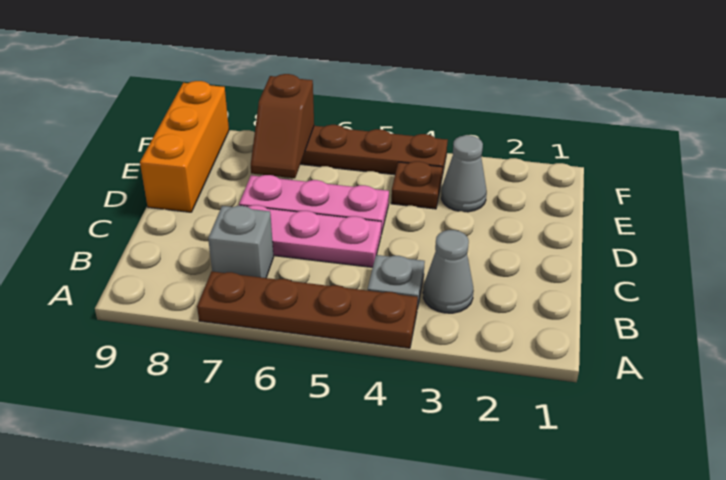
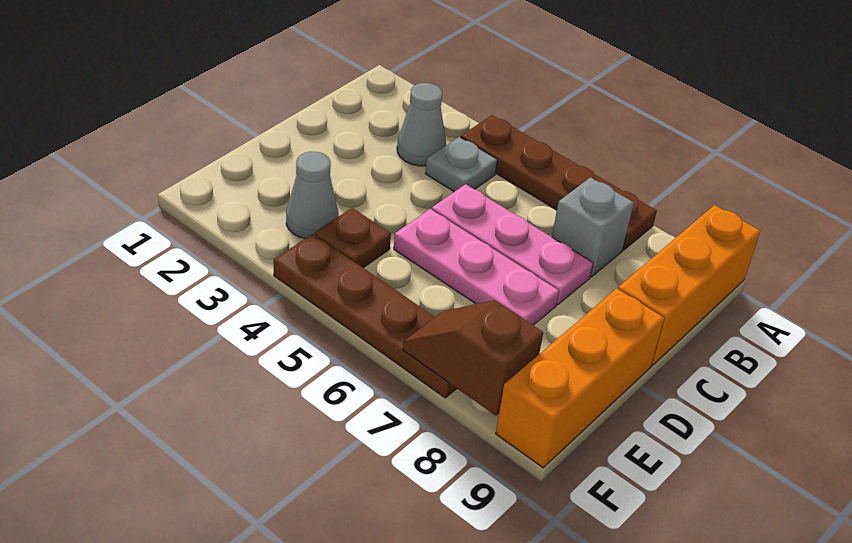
none -> orange 1x3 brick [618,205,760,365]
brown 1x2 slope [251,74,314,178] -> brown 1x2 slope turned to [403,300,543,416]

